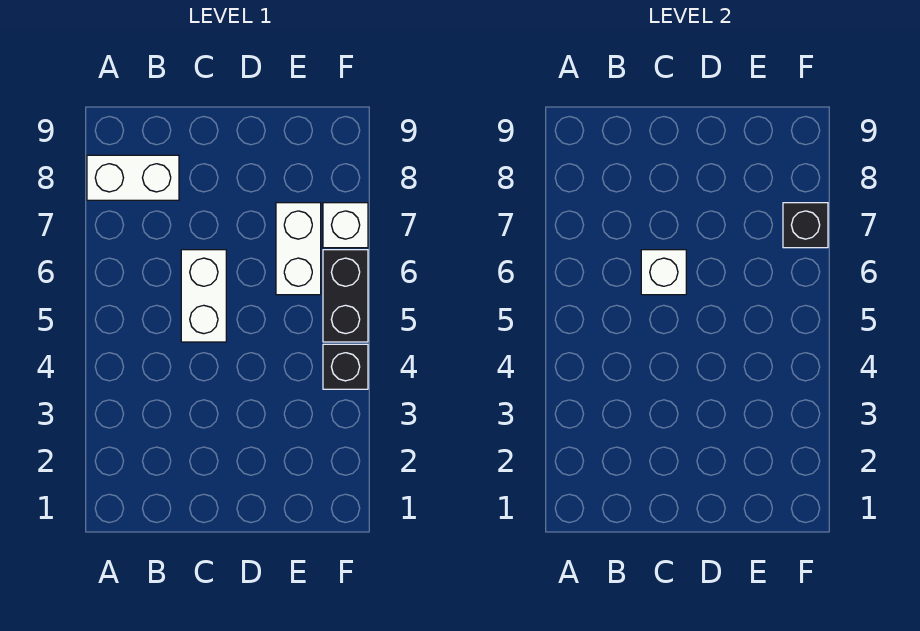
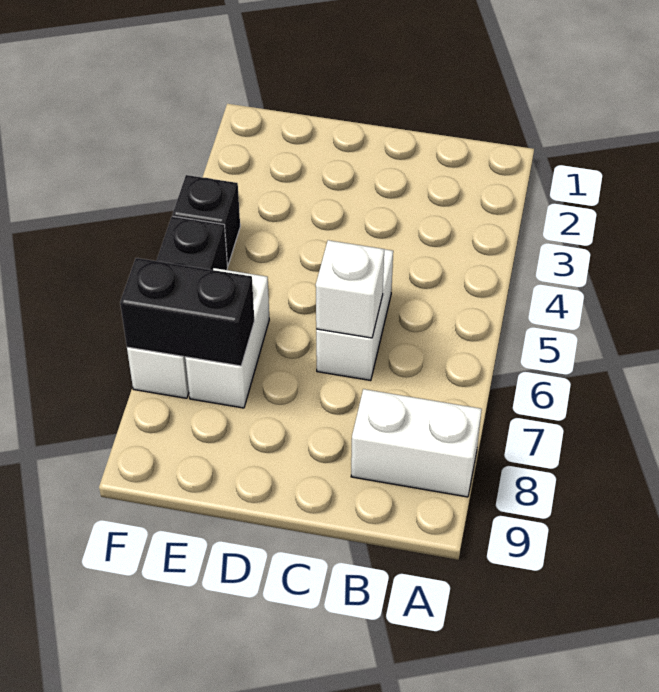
black 1x1 brick [783,203,828,248] -> black 1x2 brick [120,258,254,366]

